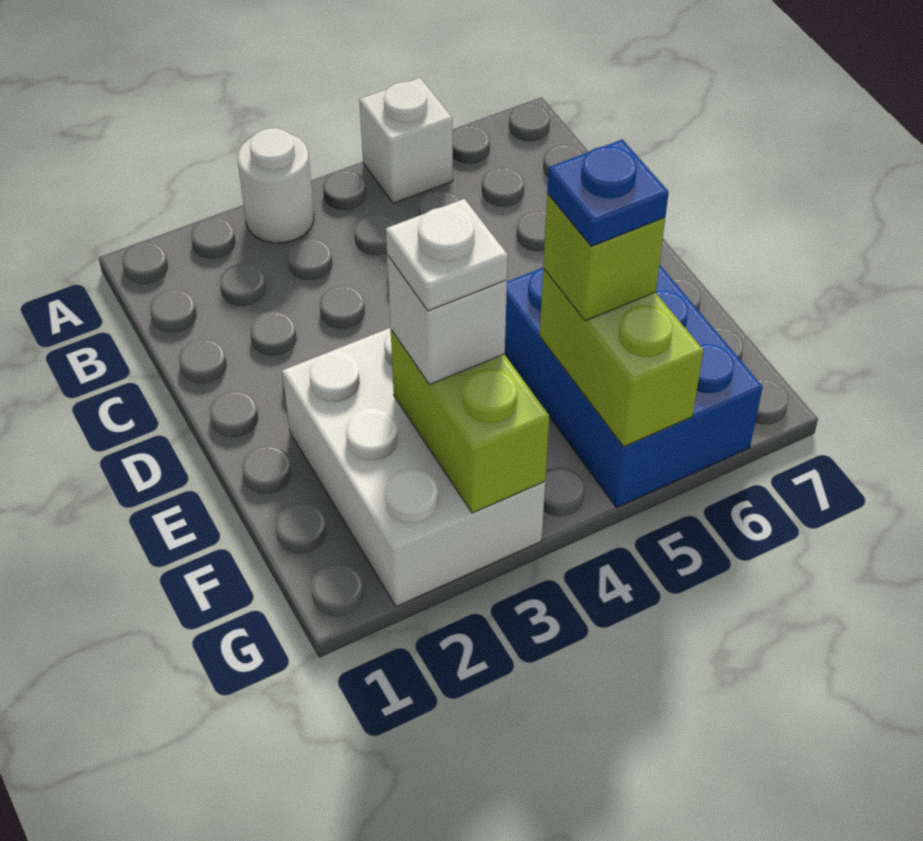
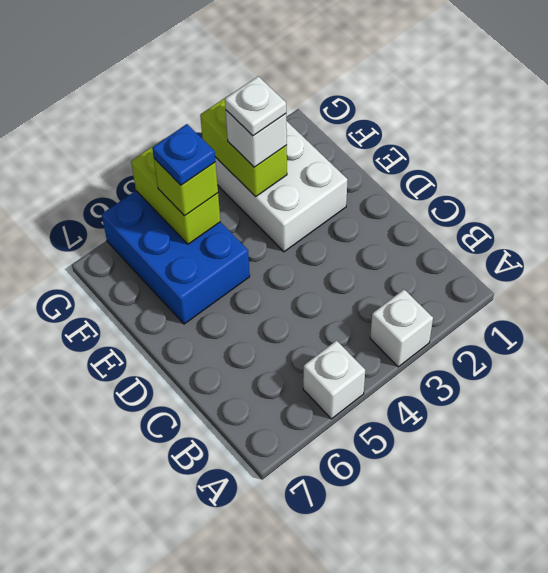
white 1x1 round brick [238,128,314,243] -> white 1x1 brick [370,290,433,367]

